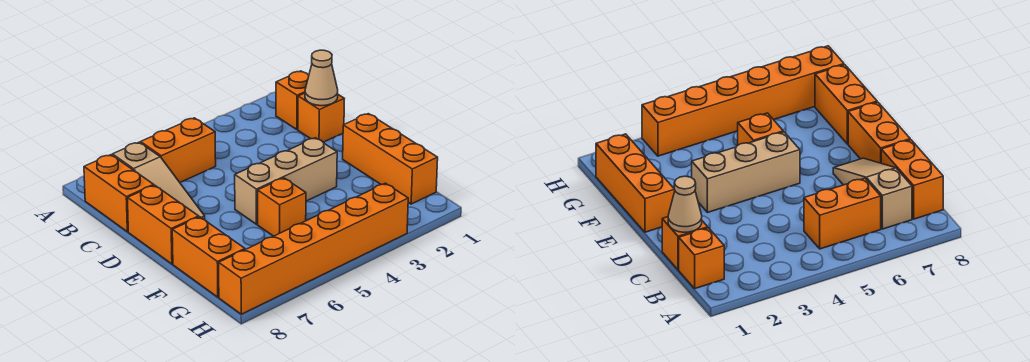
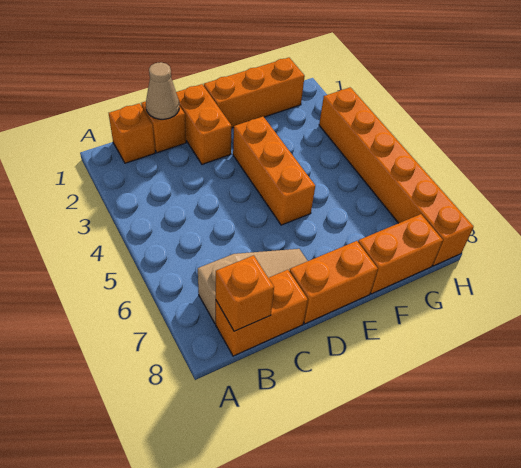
orange 1x2 brick [141,118,216,182] -> orange 1x2 brick moved to [176,84,232,164]
tan 1x3 brick [235,138,337,224] -> orange 1x3 brick [233,117,315,225]
orange 1x1 brick [258,178,306,236] -> orange 1x1 brick moved to [216,255,274,331]

